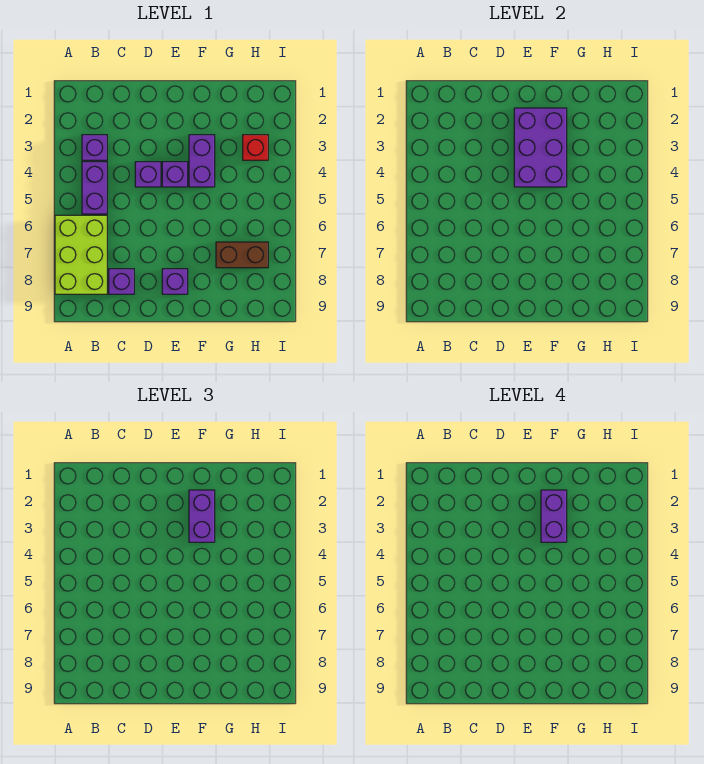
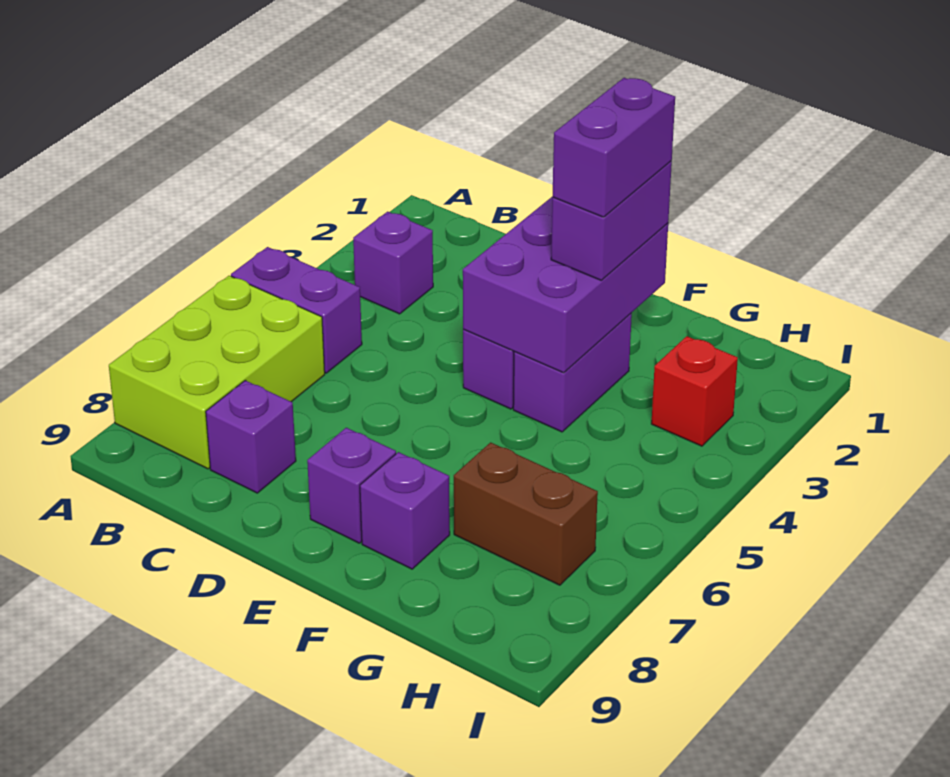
purple 1x2 brick [82,162,107,214] -> purple 1x2 brick turned to [231,247,362,373]
purple 1x1 brick [135,162,161,187] -> purple 1x1 brick moved to [360,452,450,569]

